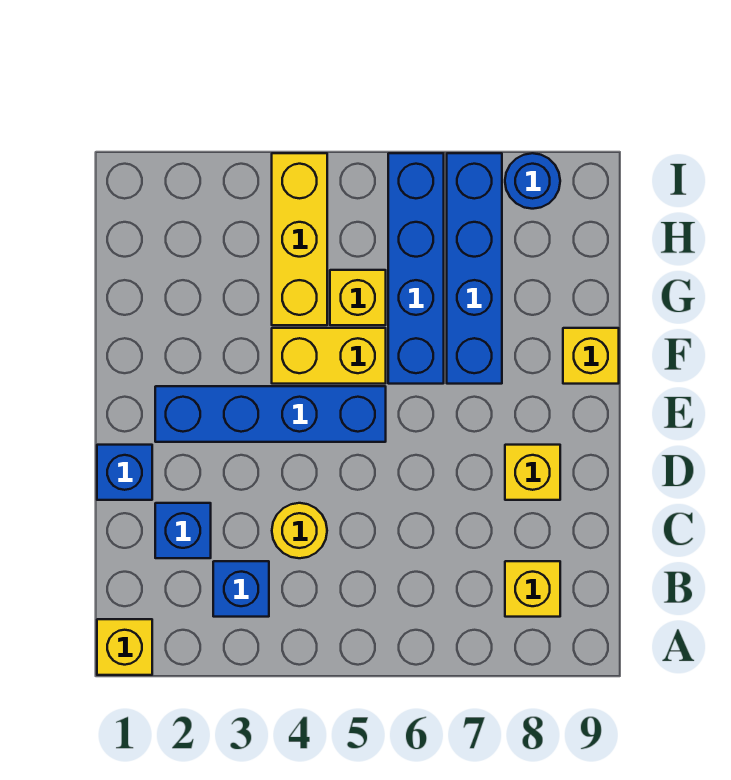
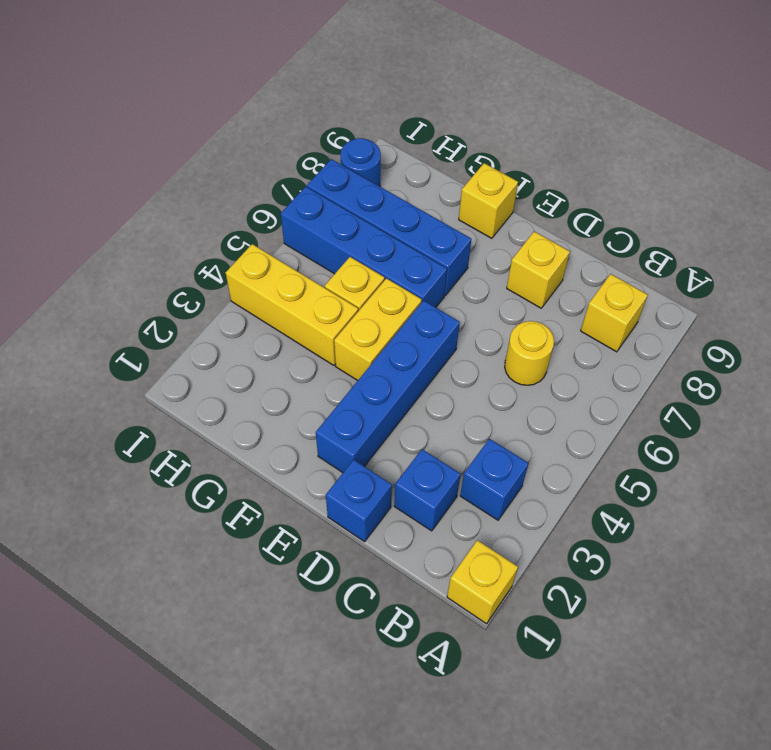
yellow 1x1 round brick [272,503,327,558] -> yellow 1x1 round brick moved to [505,321,554,385]

